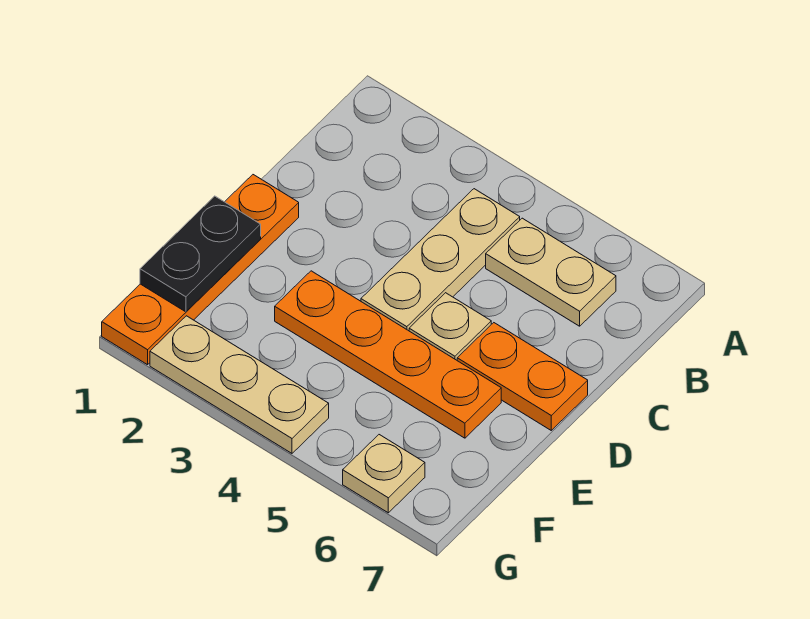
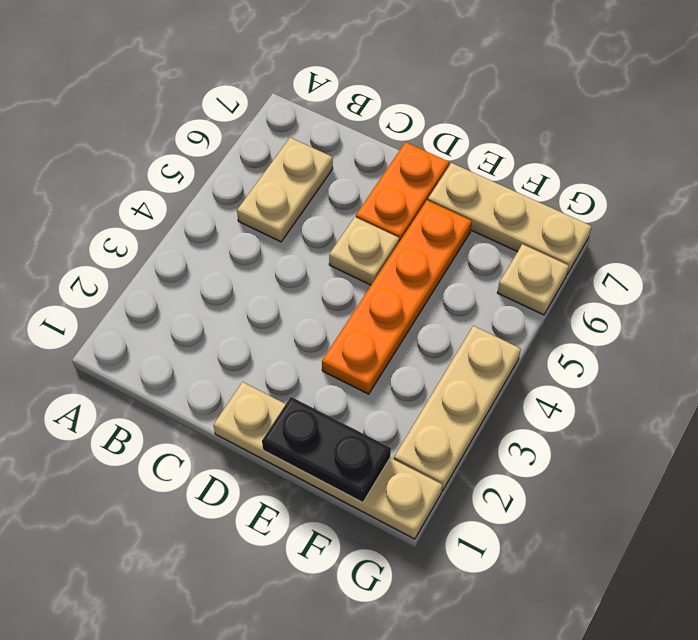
tan 1x3 plate [361,189,520,331] -> tan 1x3 plate moved to [428,163,592,274]
orange 1x4 plate [102,175,299,365] -> tan 1x4 plate [214,382,442,539]

